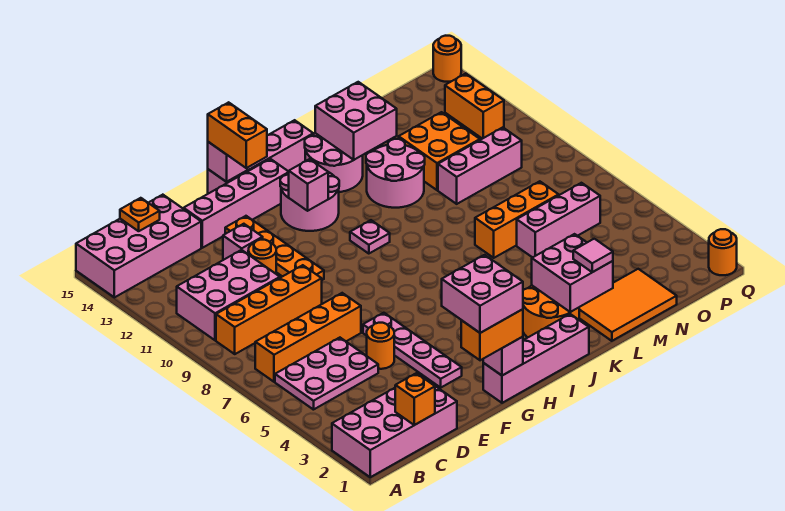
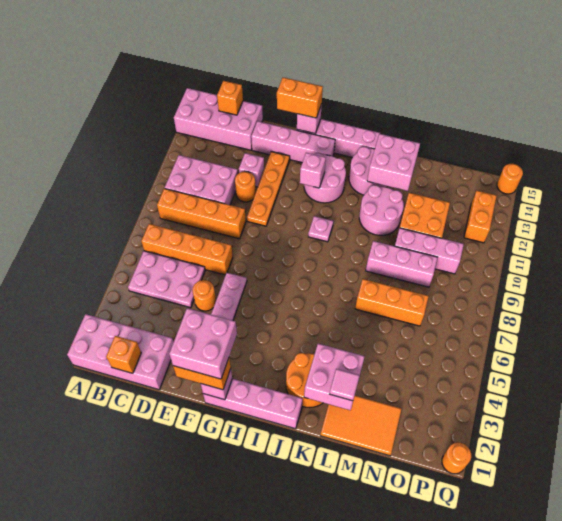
orange 1x1 plate [120,198,160,231] -> orange 1x1 brick [217,81,243,115]
orange 1x2 brick [208,102,267,168] -> orange 1x2 brick turned to [277,77,323,118]
pink 1x3 brick [517,183,600,258] -> pink 1x3 brick moved to [366,241,438,287]

